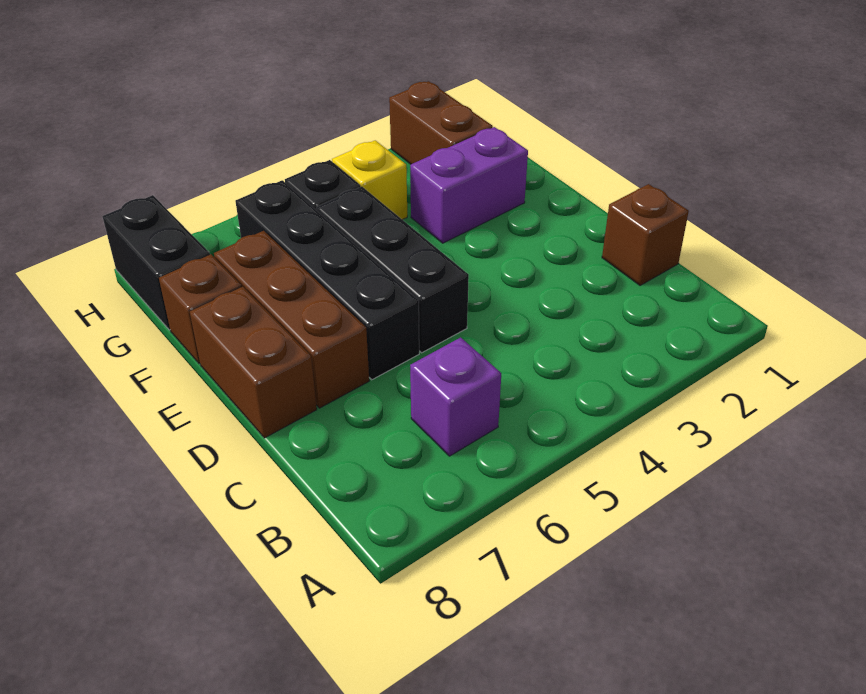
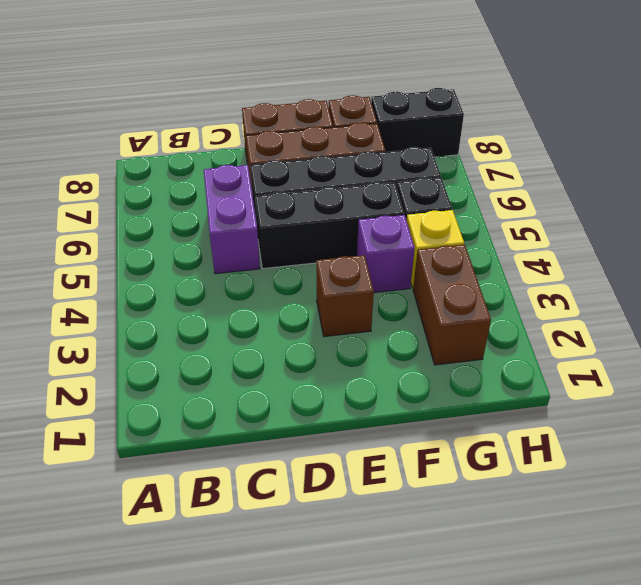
purple 1x1 brick [410,337,501,456] -> purple 1x1 brick moved to [357,215,415,293]
brown 1x1 brick [602,184,689,286] -> brown 1x1 brick moved to [316,255,374,337]
purple 1x2 brick [410,127,528,243] -> purple 1x2 brick moved to [204,165,260,274]
brown 1x2 brick [389,81,493,164] -> brown 1x2 brick turned to [413,245,491,365]

